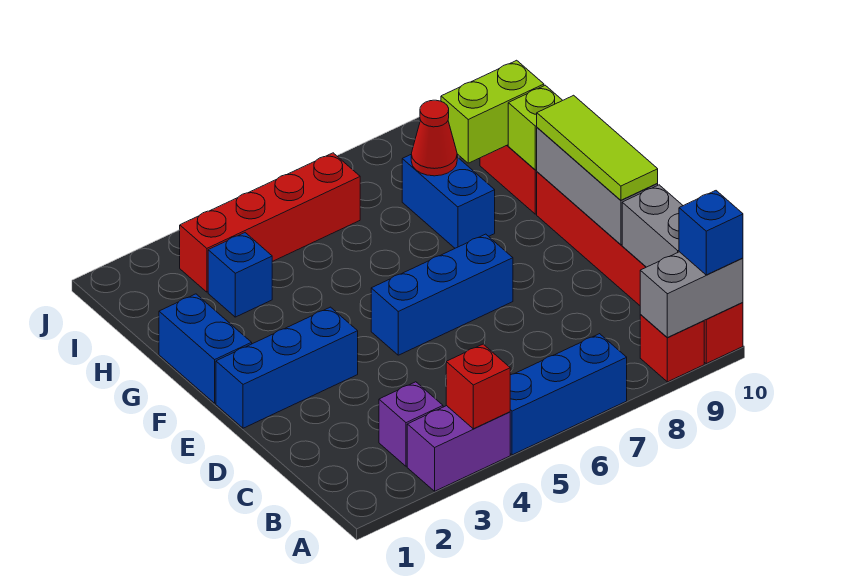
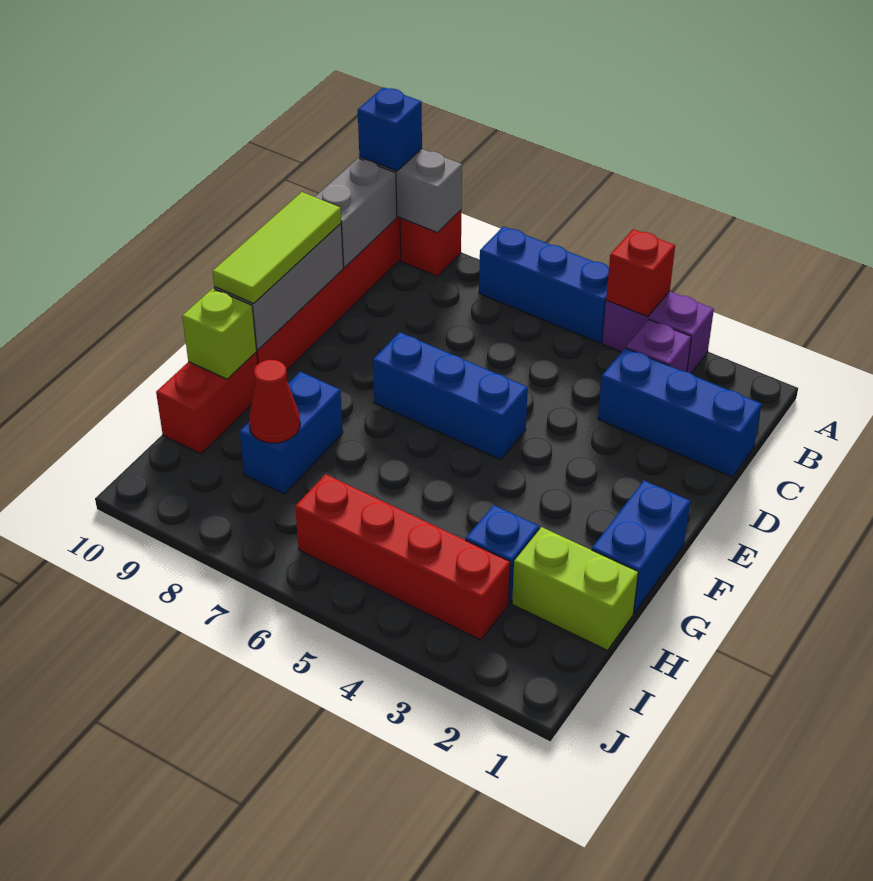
blue 1x3 brick [216,307,358,428] -> blue 1x3 brick moved to [598,348,762,477]
lime 1x2 brick [441,60,544,163] -> lime 1x2 brick moved to [512,527,638,650]

